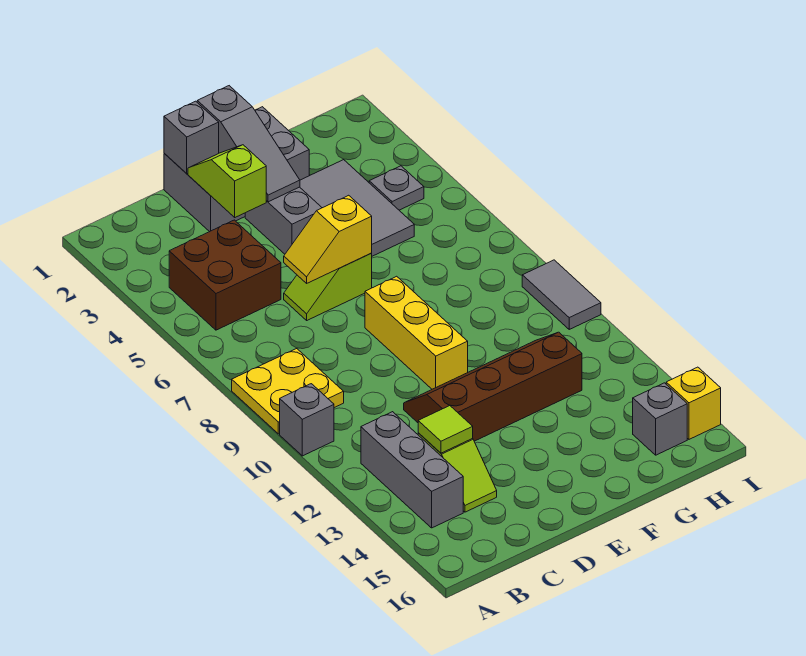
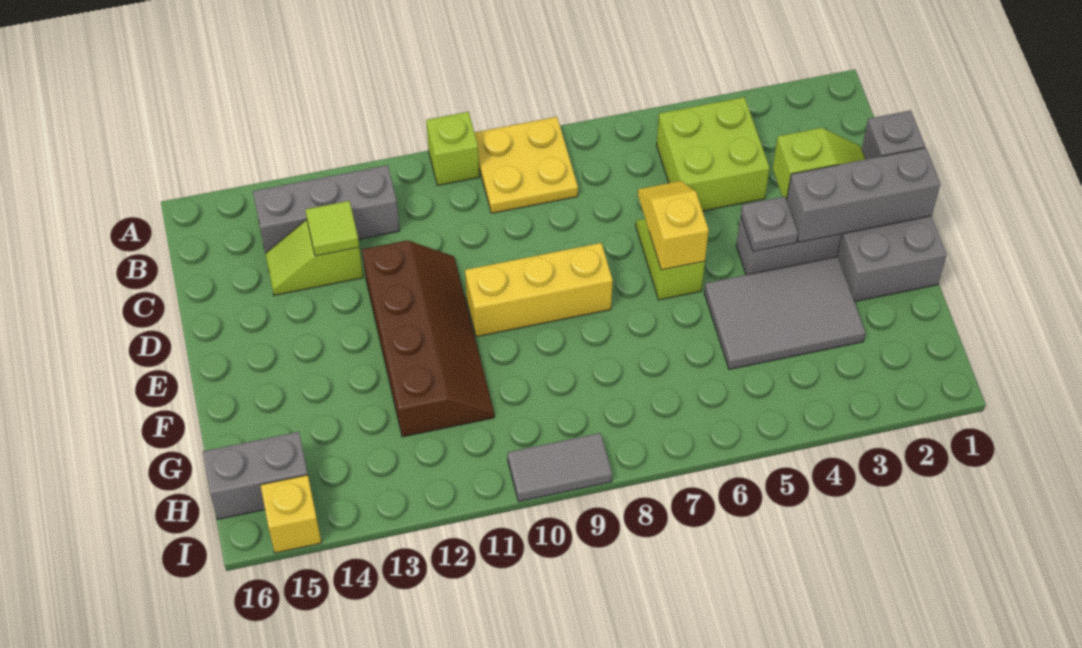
grey 1x1 brick [280,384,334,456] -> lime 1x1 brick [426,112,479,185]
brown 2x2 brick [169,220,281,330] -> lime 2x2 brick [657,97,770,211]
grey 1x3 slope [197,86,300,202] -> grey 1x3 brick [787,148,940,242]
grey 1x1 plate [369,166,424,210] -> grey 1x1 plate moved to [741,196,798,252]
grey 1x1 brick [633,383,687,455] -> grey 1x2 brick [203,432,308,519]

